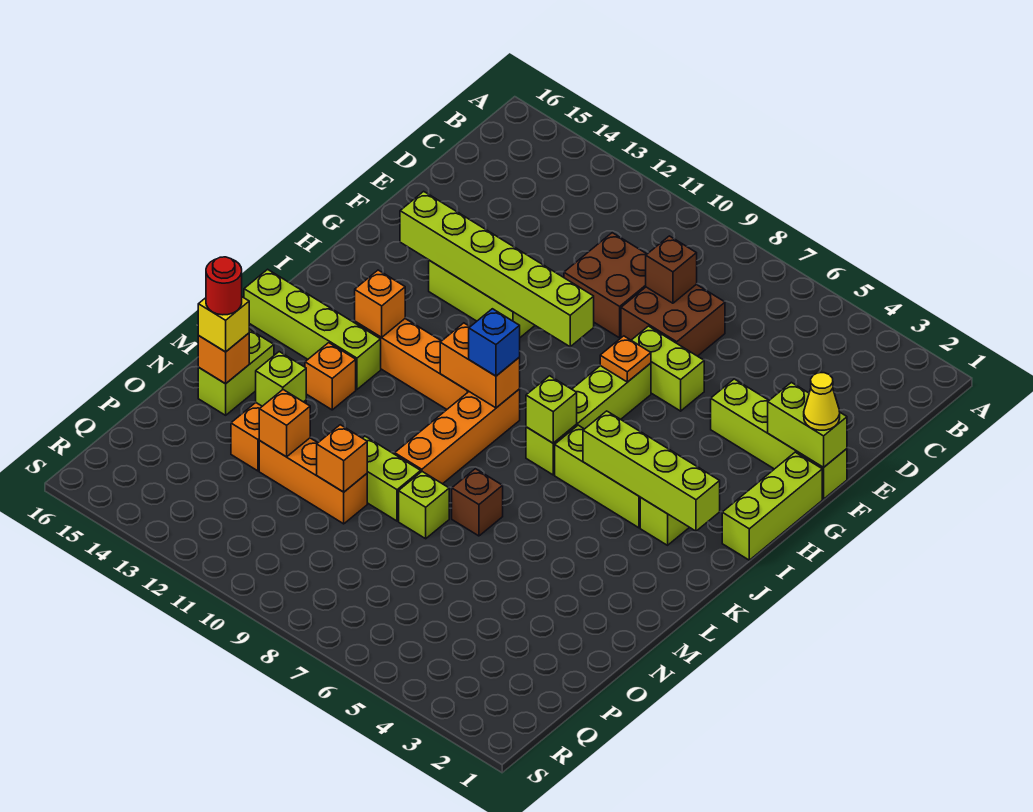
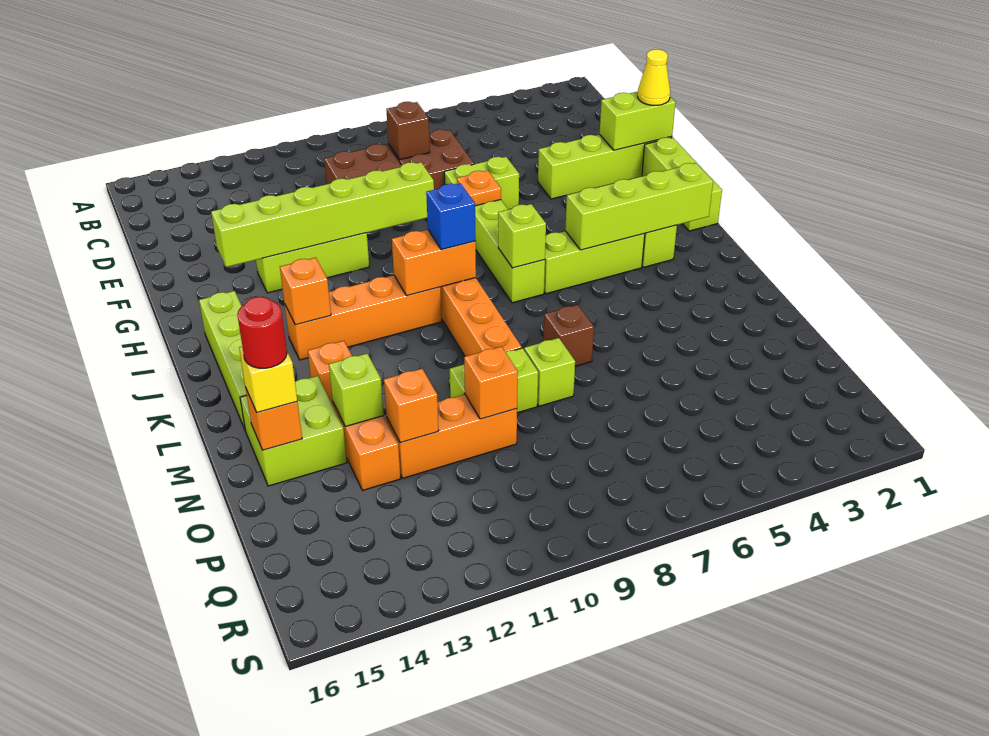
lime 1x4 brick [244,269,381,389] -> lime 1x4 brick turned to [199,291,247,429]
lime 1x2 brick [198,329,274,415] -> lime 2x2 brick [240,376,347,486]

